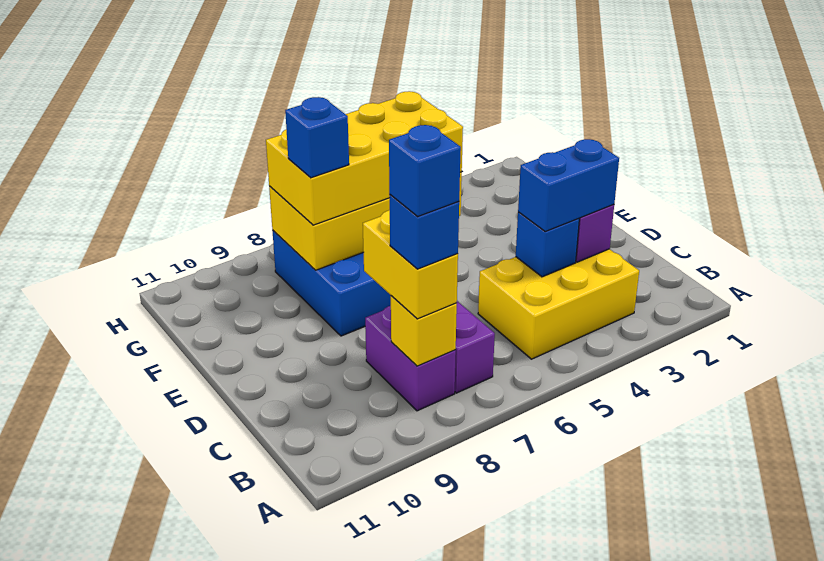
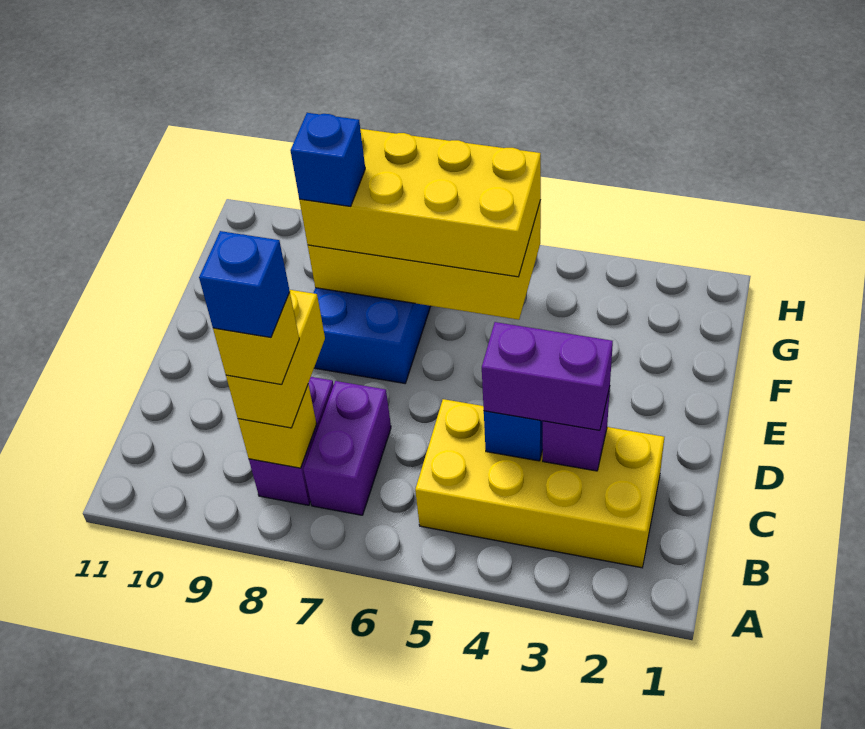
yellow 2x3 brick [478,249,639,359] -> yellow 2x4 brick [415,399,664,568]
blue 1x1 brick [390,195,459,269] -> yellow 1x1 brick [213,292,299,385]
blue 1x2 brick [518,139,619,231] -> purple 1x2 brick [482,322,613,430]

